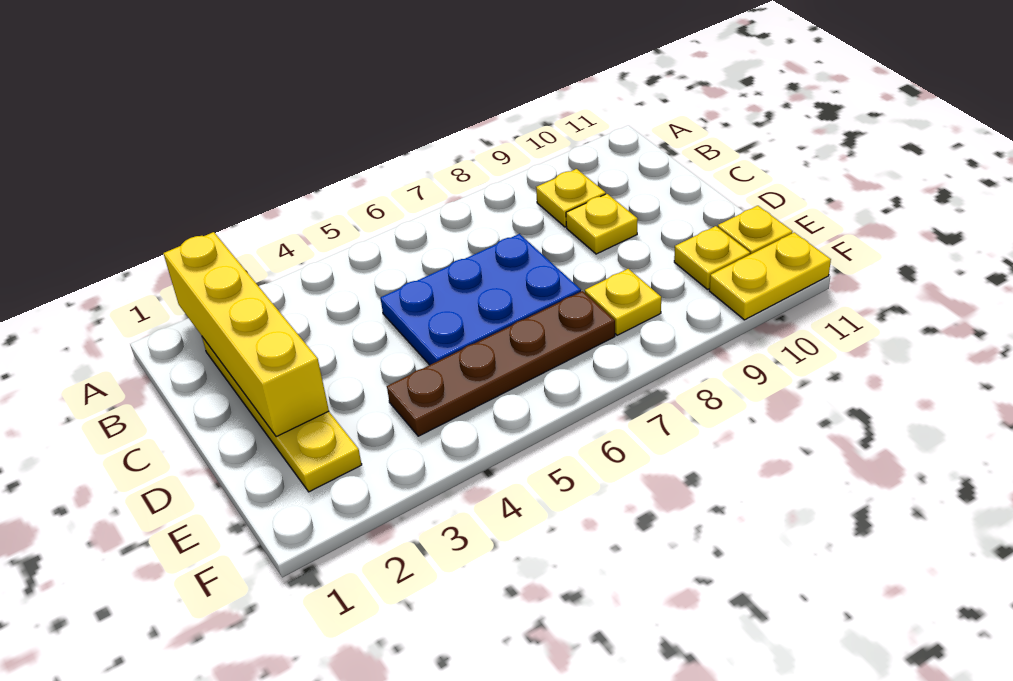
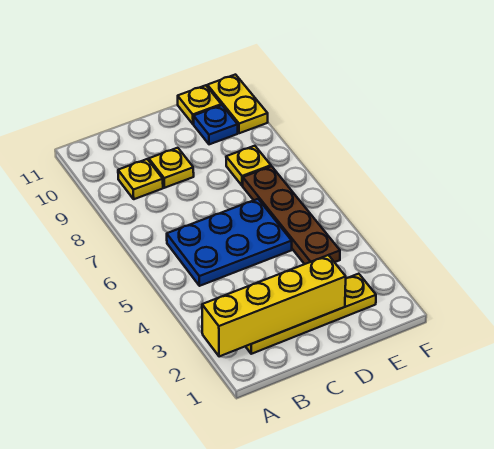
blue 2x3 plate [380,234,581,365] -> blue 2x3 plate turned to [167,199,292,286]
yellow 1x1 plate [674,226,750,289] -> blue 1x1 plate [194,105,238,144]

